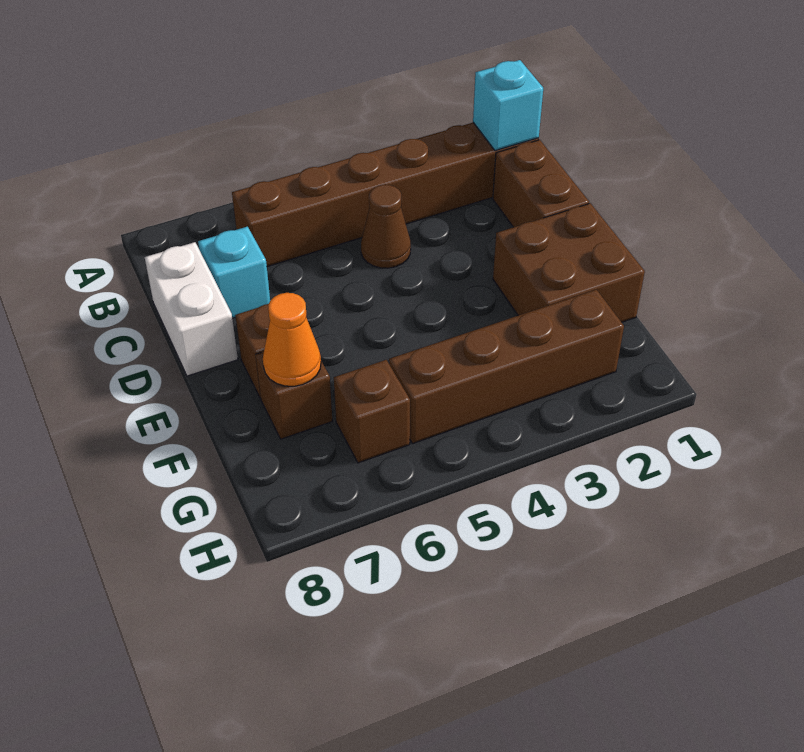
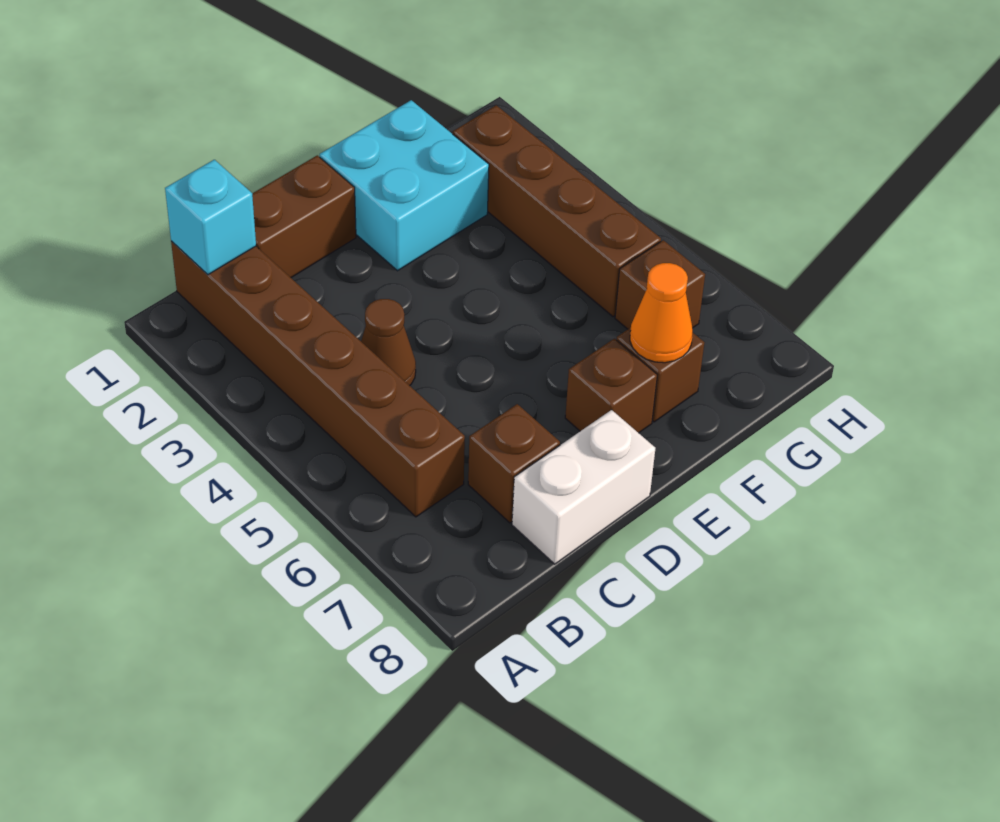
cyan 1x1 brick [198,227,270,318] -> brown 1x1 brick [468,404,560,523]
brown 2x2 brick [493,203,645,322] -> cyan 2x2 brick [320,100,489,271]

